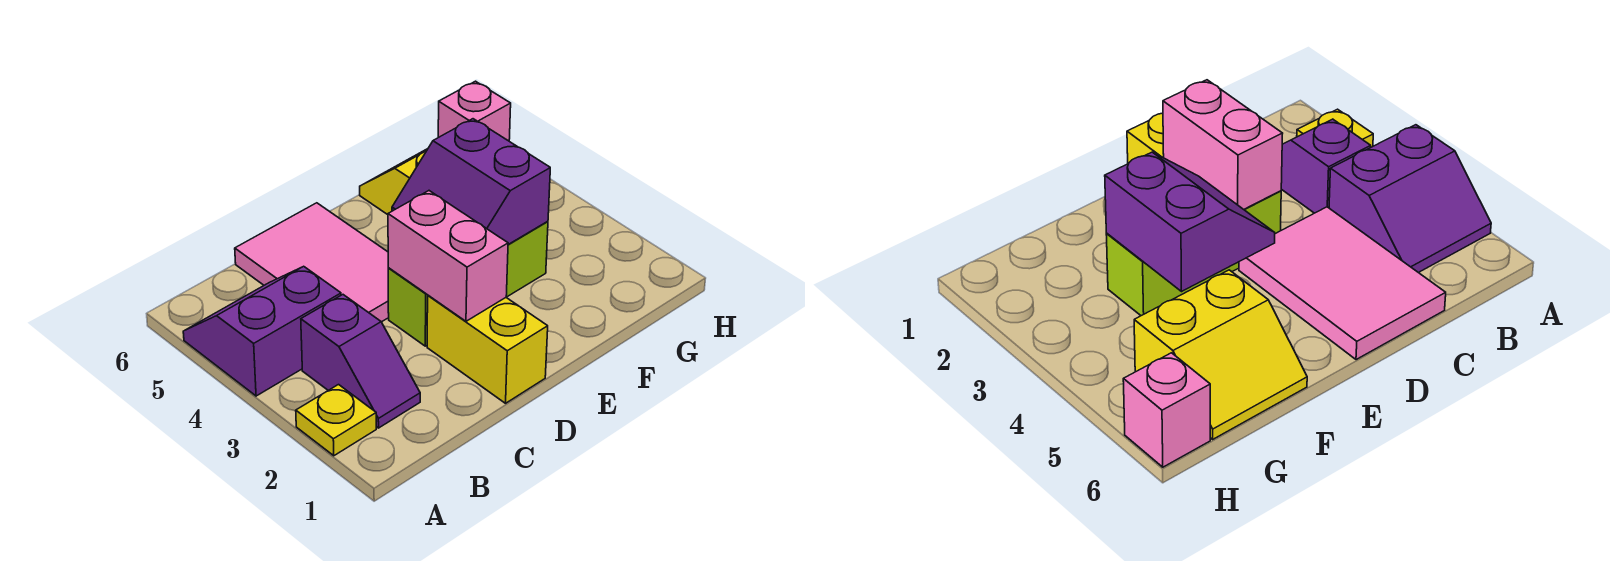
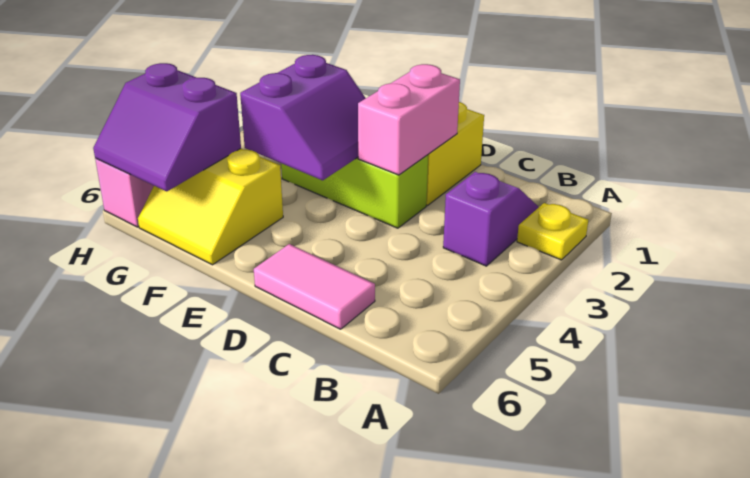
purple 2x2 slope [183,266,341,396] -> purple 2x2 slope moved to [93,63,241,191]
pink 2x3 tile [235,203,389,322] -> pink 1x2 tile [254,244,375,329]

